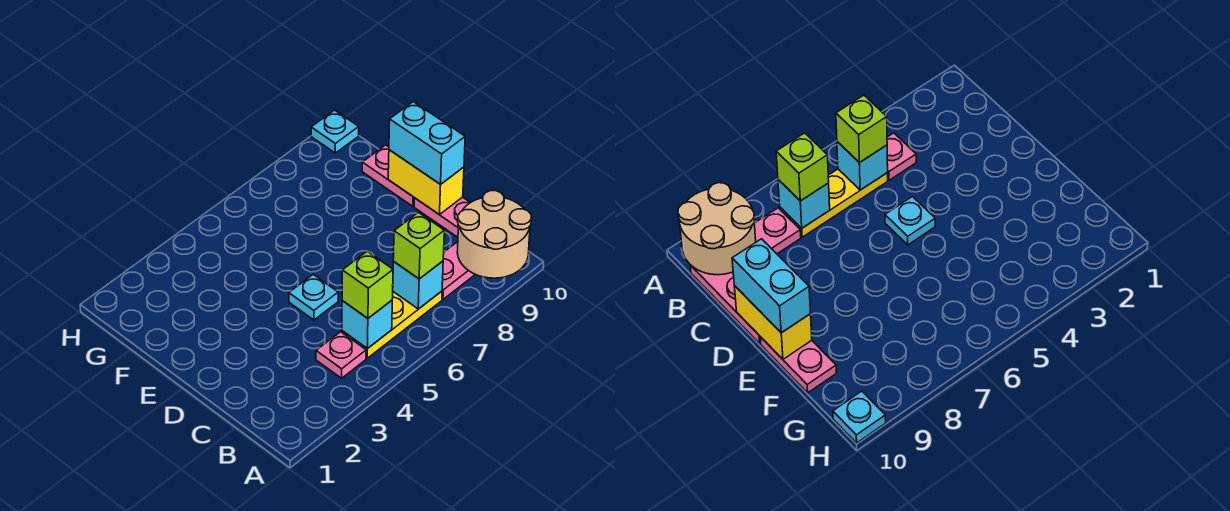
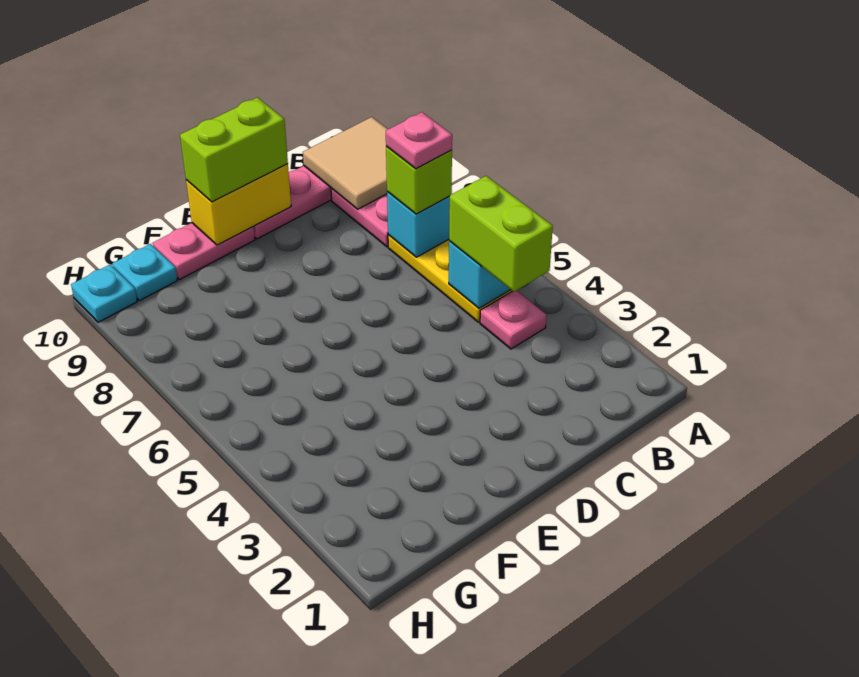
tan 2x2 round brick [457,191,531,278] -> tan 2x2 tile [303,117,388,209]
lime 1x1 brick [342,251,393,318] -> lime 1x2 brick [449,176,553,292]
none -> pink 1x1 plate [386,112,452,169]
cyan 1x1 plate [289,274,338,320] -> cyan 1x1 plate moved to [112,244,178,301]
cyan 1x2 brick [389,102,465,184] -> lime 1x2 brick [180,98,288,202]

